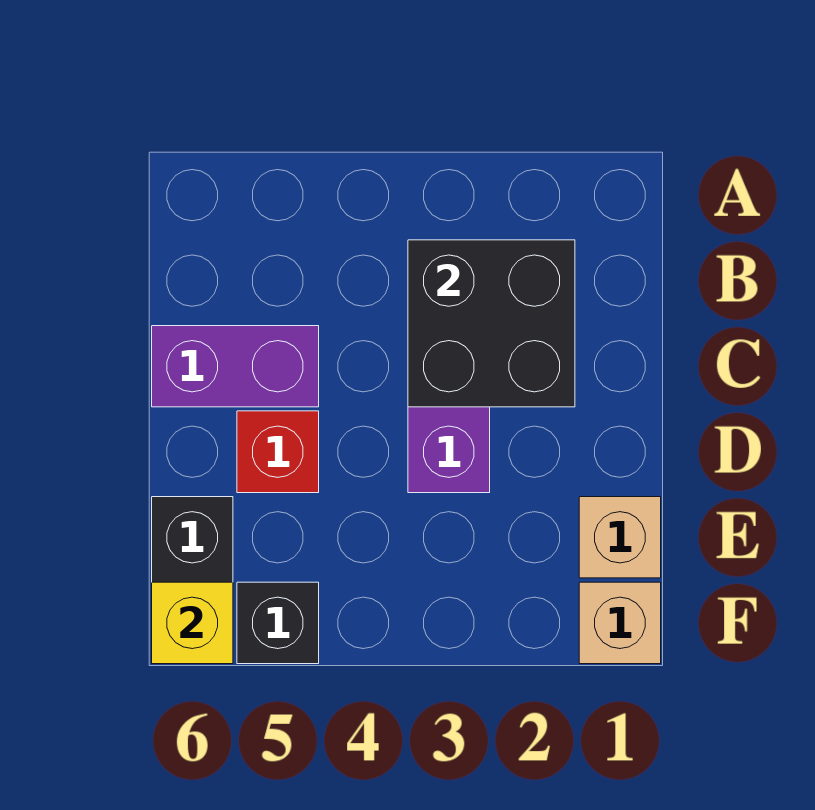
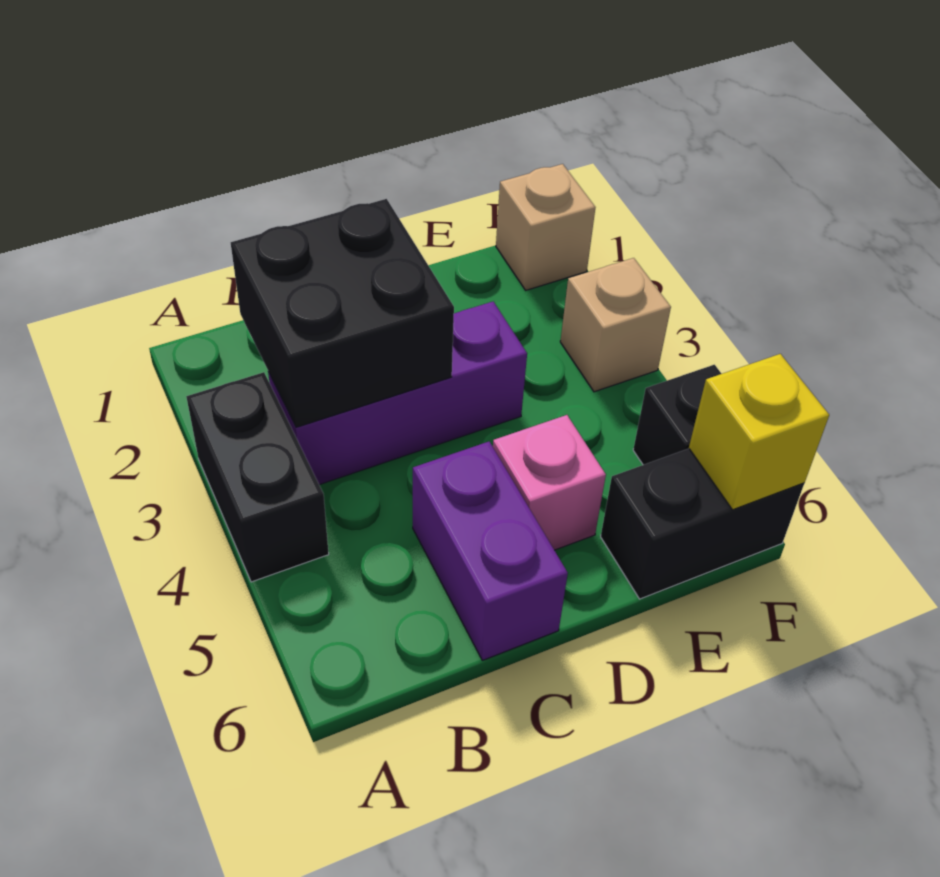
none -> black 1x2 brick [186,372,329,582]
red 1x1 brick [237,411,319,493] -> pink 1x1 brick [493,415,606,550]
tan 1x1 brick [579,497,661,578] -> tan 1x1 brick moved to [560,258,671,392]

